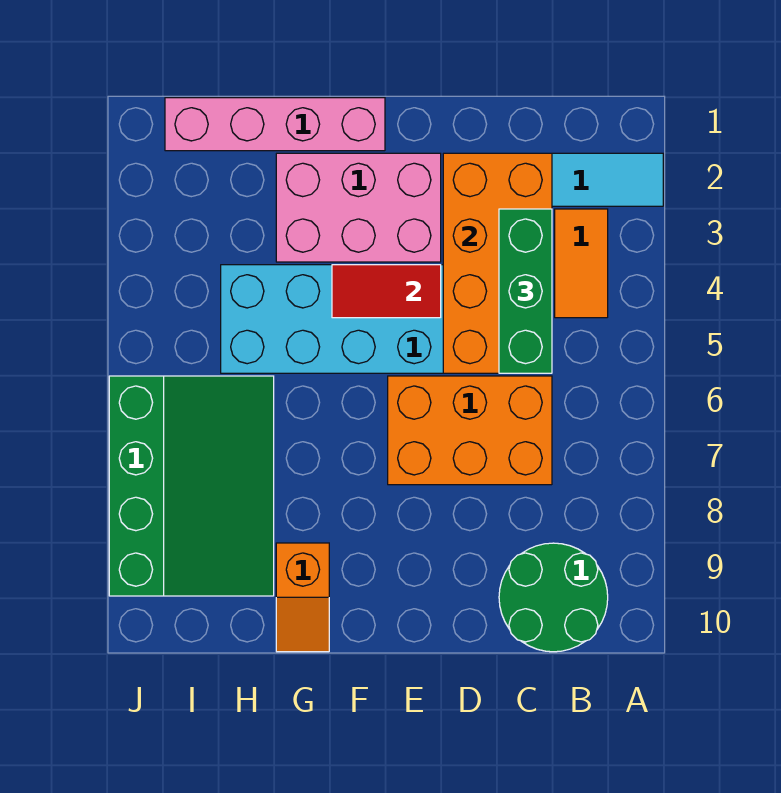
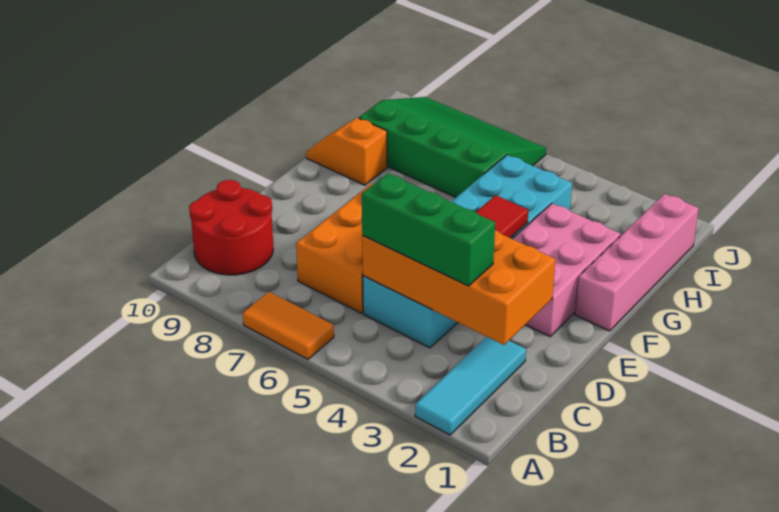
orange 1x2 tile [555,209,608,318] -> orange 1x2 tile moved to [243,292,334,359]
green 2x2 round brick [499,543,608,652] -> red 2x2 round brick [189,180,273,275]
green 3x4 slope [109,376,274,596] -> green 3x4 slope turned to [359,97,546,197]

